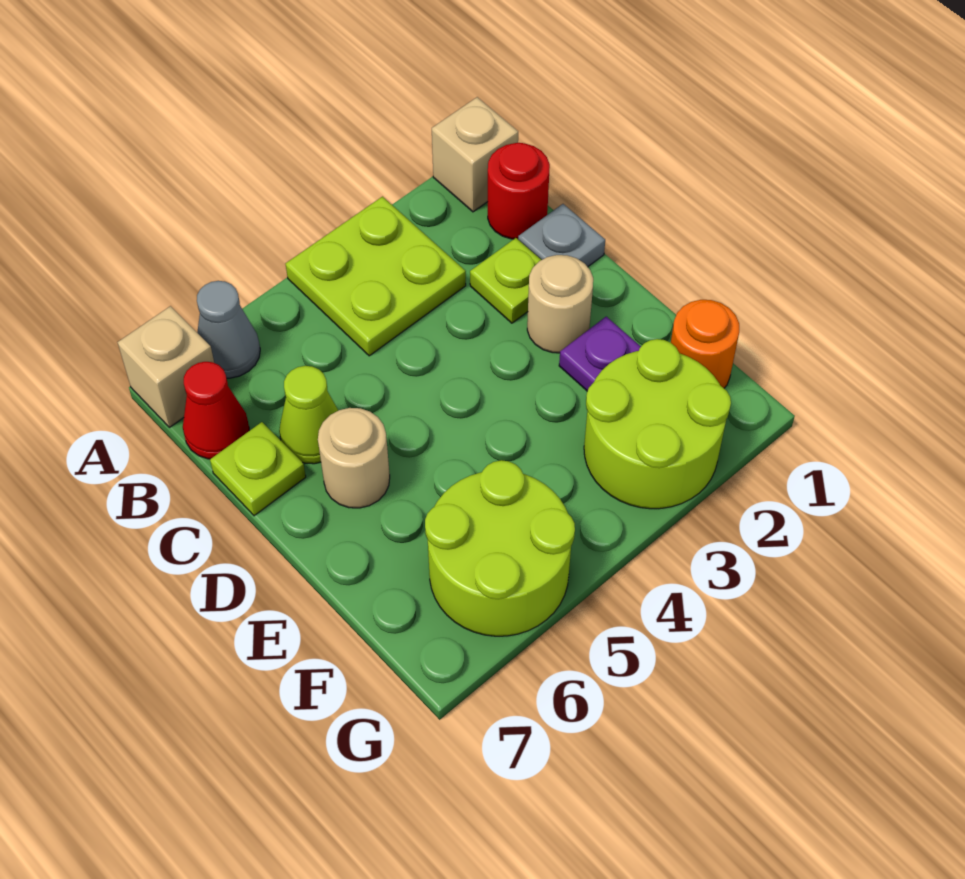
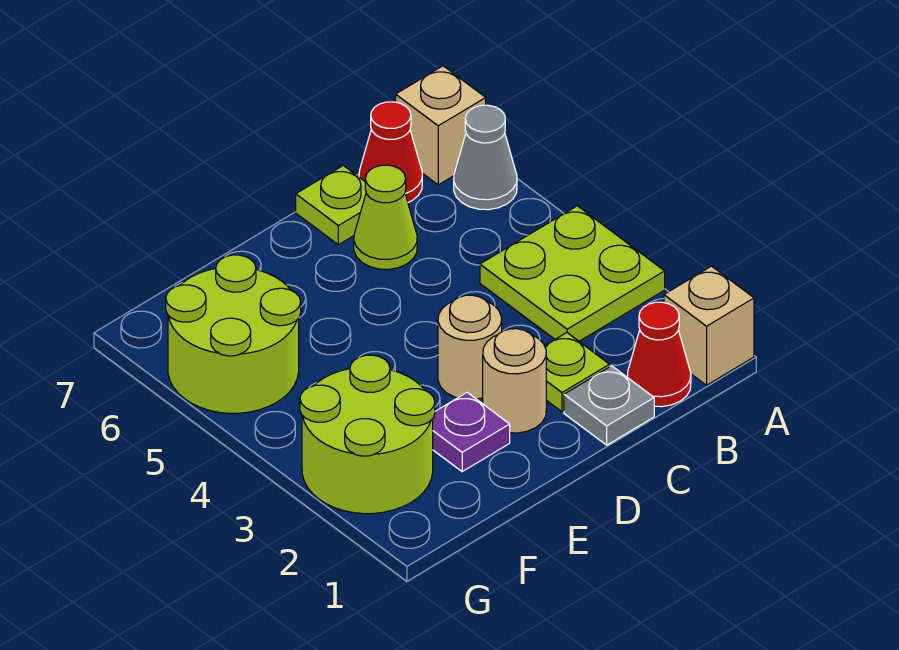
red 1x1 round brick [488,143,550,239] -> red 1x1 cone [627,302,691,407]
tan 1x1 round brick [318,408,390,508] -> tan 1x1 round brick moved to [438,295,502,399]
orange 1x1 round brick [671,300,739,388] -> none

